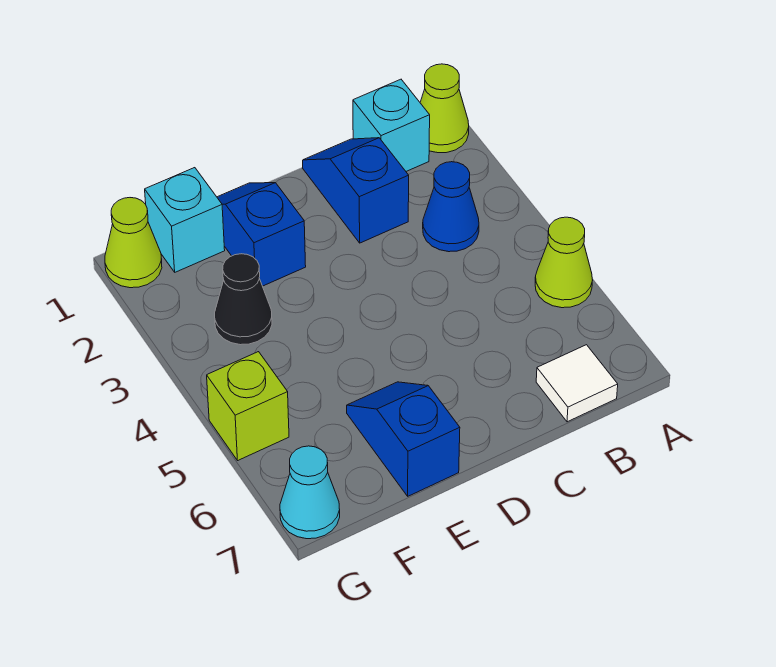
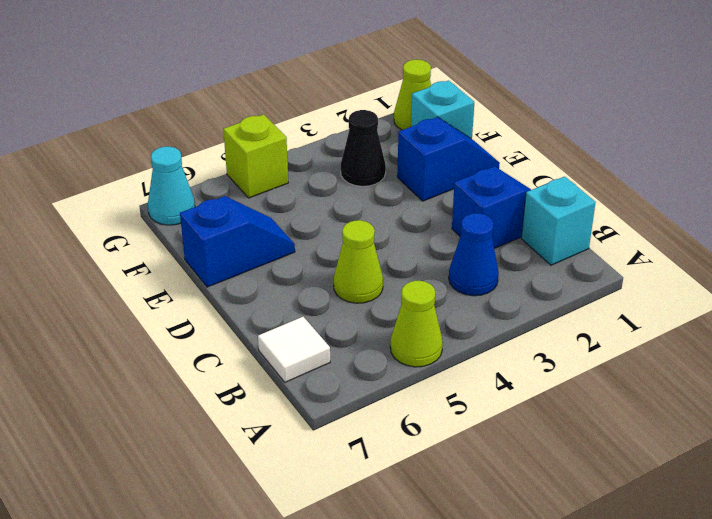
lime 1x1 cone [420,64,469,153] -> lime 1x1 cone moved to [334,220,383,303]

